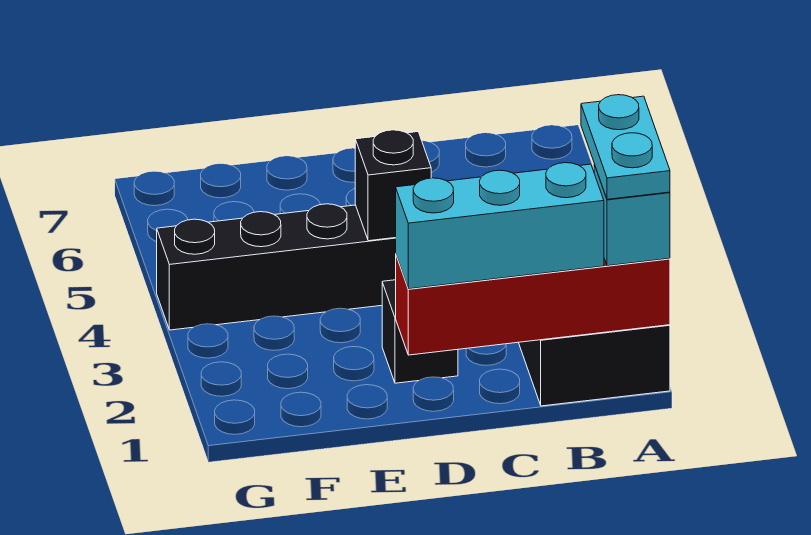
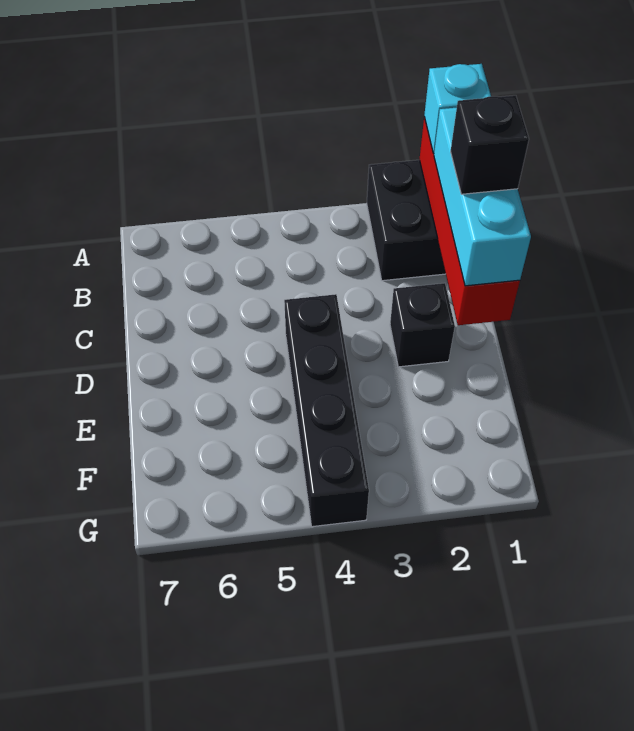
cyan 1x2 plate [581,95,670,199] -> none
black 1x1 brick [355,130,431,241] -> black 1x1 brick moved to [451,95,529,194]

